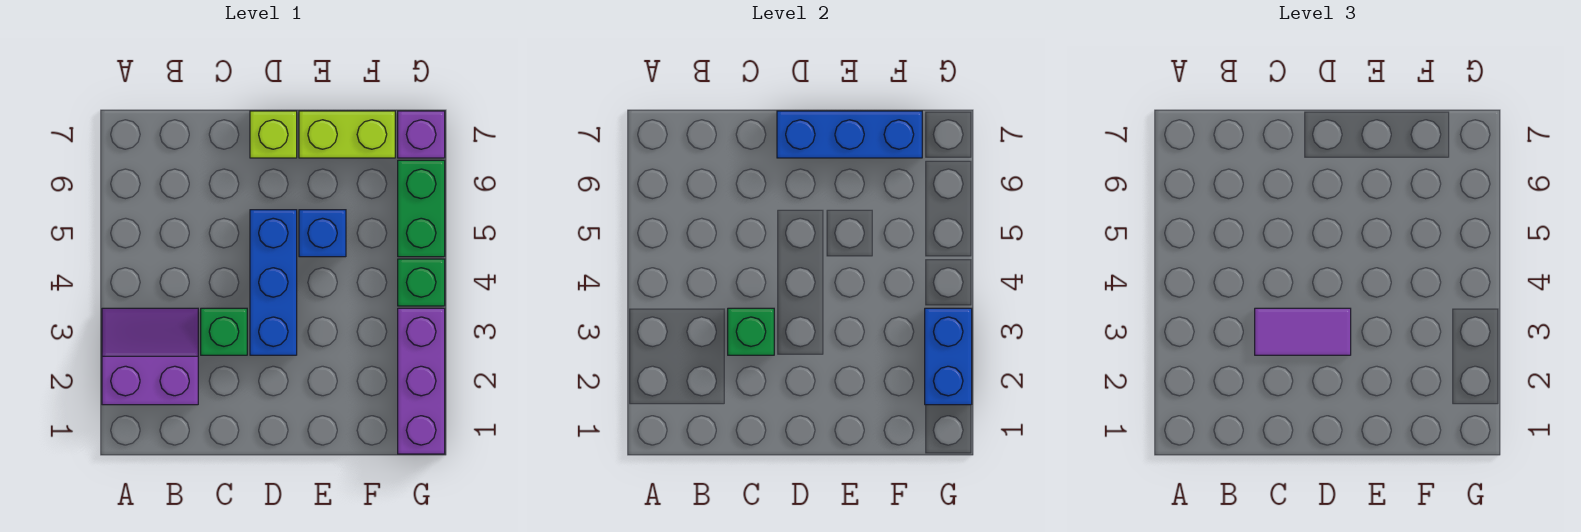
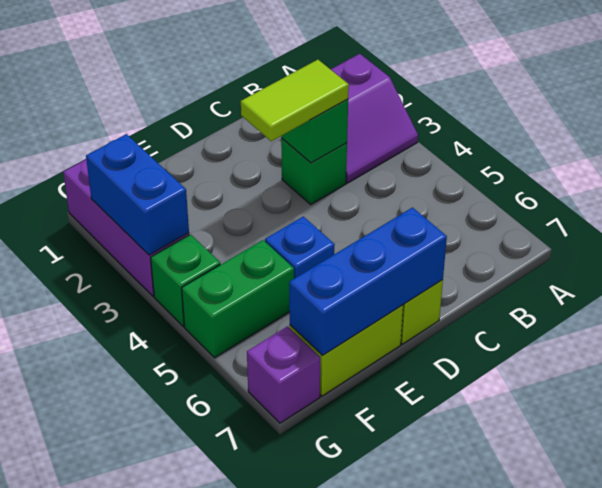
purple 1x2 tile [1255,308,1351,355] -> lime 1x2 tile [241,60,349,141]
blue 1x3 brick [250,210,297,355] -> none
green 1x2 brick [398,160,445,257] -> green 1x2 brick turned to [182,240,294,358]

